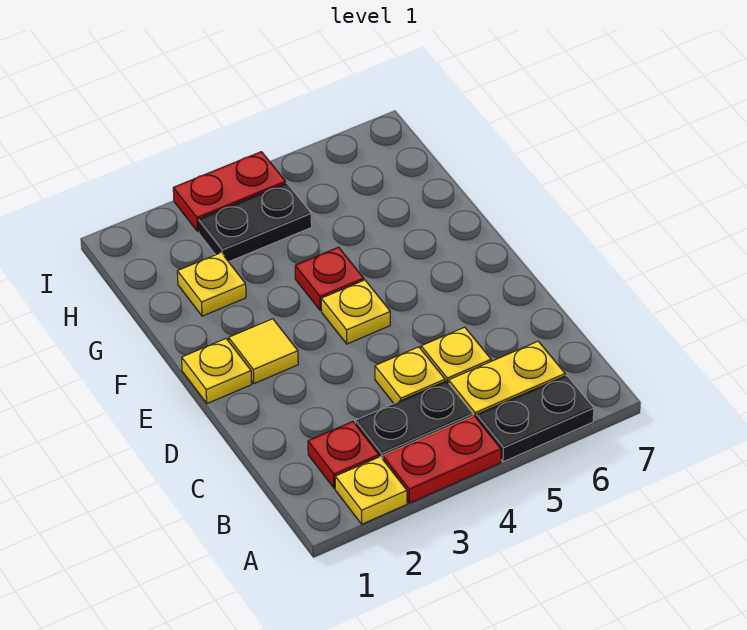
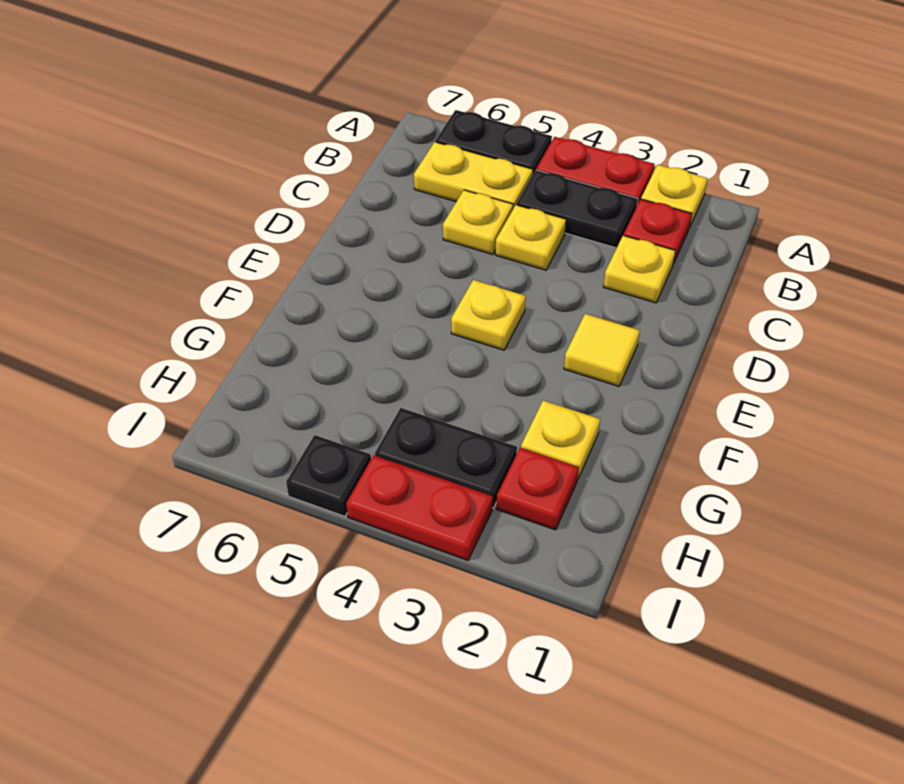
yellow 1x1 plate [182,339,252,404] -> yellow 1x1 plate moved to [603,235,675,303]
red 1x1 plate [295,247,364,311] -> red 1x1 plate moved to [496,448,579,530]
none -> black 1x1 plate [286,435,371,516]

